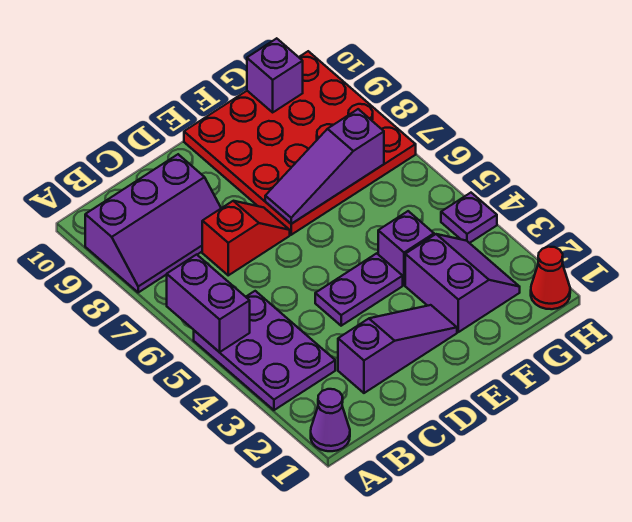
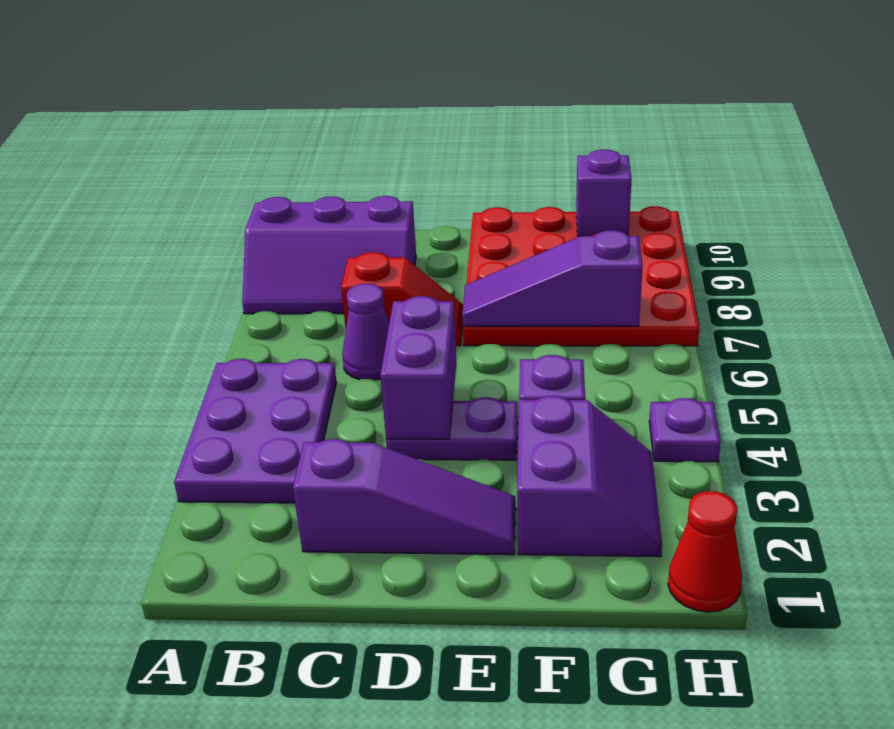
purple 1x1 cone [311,389,350,451] -> purple 1x1 cone moved to [342,284,389,380]
purple 1x2 brick [167,255,250,352] -> purple 1x2 brick moved to [380,296,456,439]

